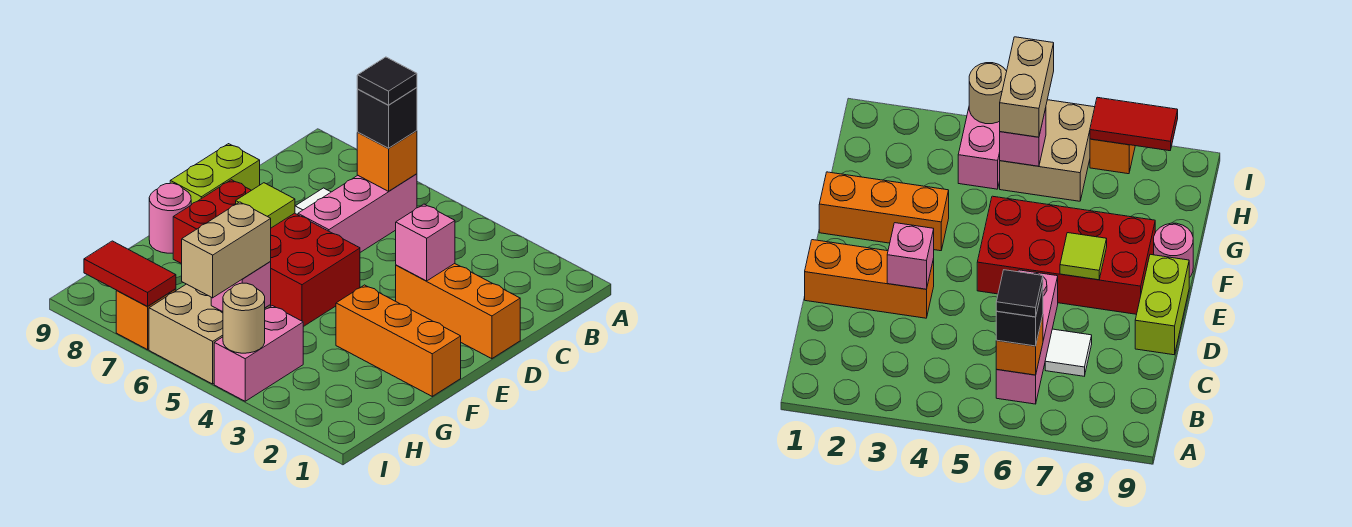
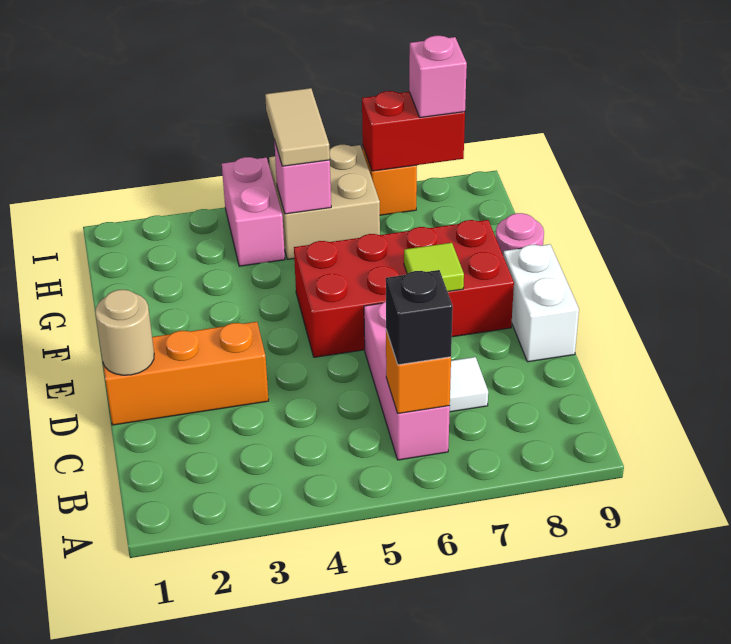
black 1x1 tile [357,57,417,105] -> none
pink 1x1 brick [396,204,455,281] -> pink 1x1 brick moved to [409,36,467,118]
lime 1x2 brick [170,144,260,205] -> white 1x2 brick [503,244,579,362]
orange 1x3 brick [336,285,461,396] -> none
tan 1x2 brick [182,202,271,298] -> tan 1x2 tile [265,88,330,166]
tan 1x1 round brick [223,283,265,353] -> tan 1x1 round brick moved to [95,290,154,375]
red 1x2 tile [84,241,176,306] -> red 1x2 brick [362,91,465,171]

